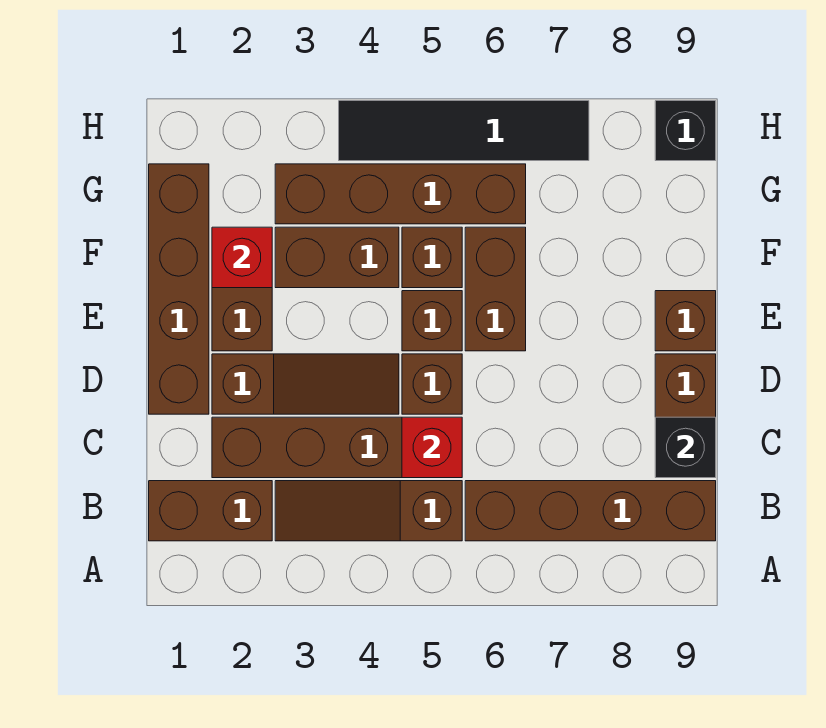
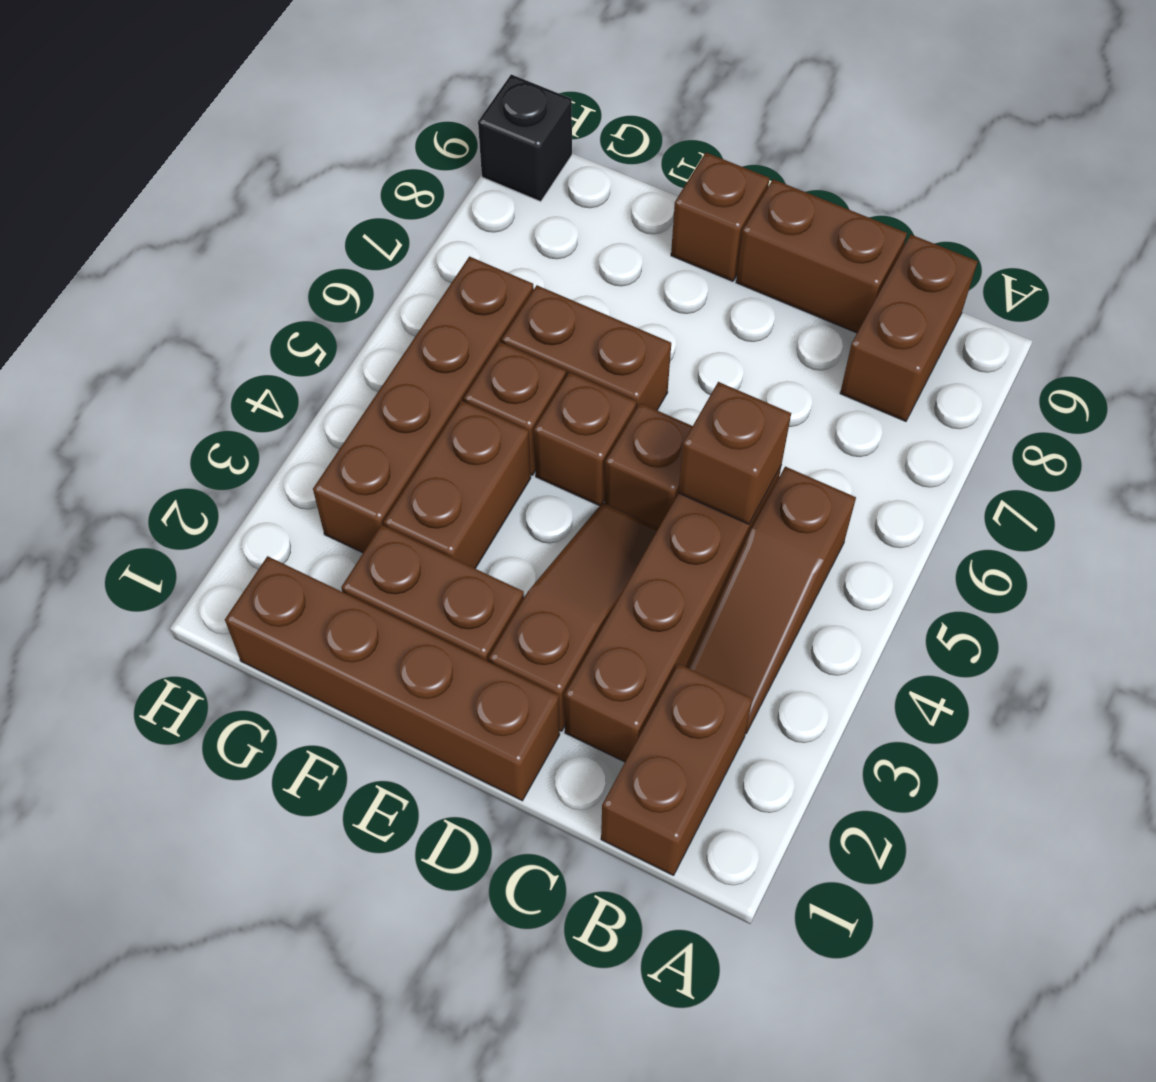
brown 1x4 brick [465,481,716,541] -> brown 1x2 brick [840,235,978,421]
red 1x1 brick [402,417,462,478] -> brown 1x1 brick [678,382,791,524]
black 1x1 brick [655,417,716,478] -> none
red 1x1 brick [212,227,272,288] -> none
black 1x4 tile [339,101,589,161] -> none

